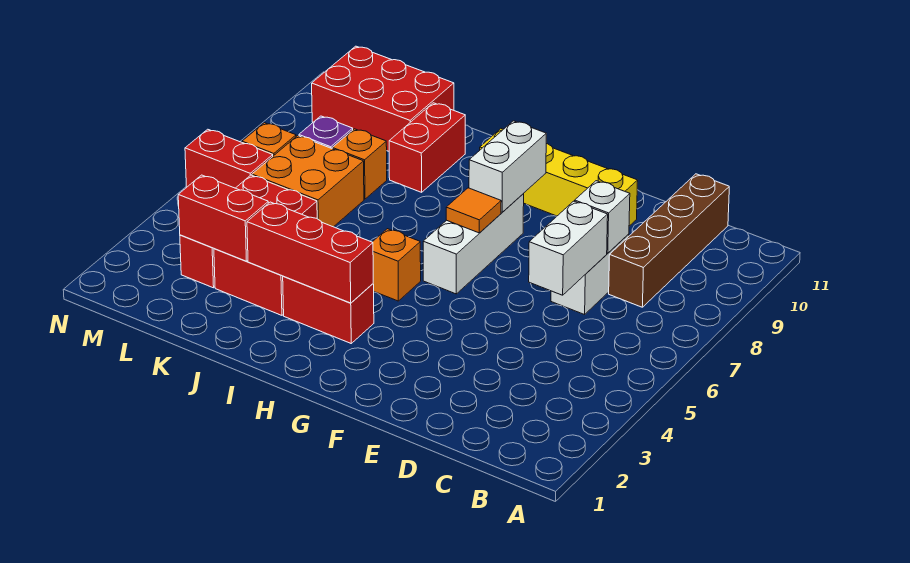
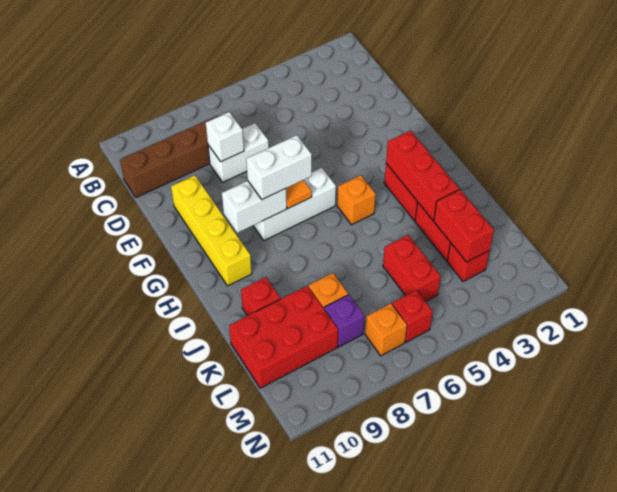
white 1x2 brick [529,201,608,295] -> white 1x2 brick moved to [246,135,312,199]
red 1x2 brick [389,103,465,192] -> red 1x1 brick [241,277,280,316]
orange 2x2 brick [252,136,364,227] -> none
red 2x3 brick [312,46,454,151] -> red 2x3 brick turned to [229,286,338,388]
red 1x2 brick [185,129,273,188] -> red 1x1 brick [392,290,433,342]

